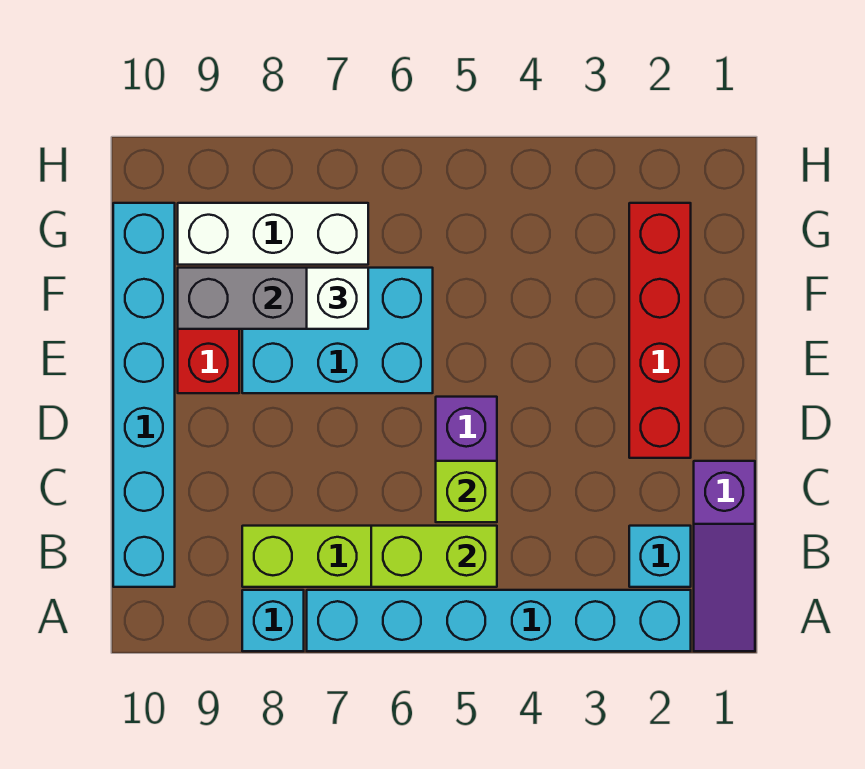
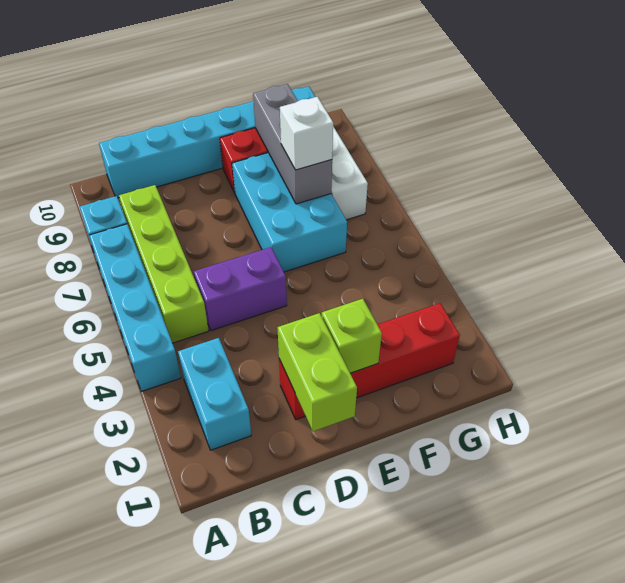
purple 1x3 slope [694,461,755,651] -> none
cyan 1x6 brick [307,590,691,651] -> cyan 1x4 brick [89,224,181,392]
cyan 1x1 brick [629,526,691,587] -> cyan 1x2 brick [178,338,251,450]
lime 1x2 brick [371,526,497,587] -> lime 1x2 brick moved to [277,313,357,431]
lime 1x1 brick [436,461,497,522] -> lime 1x1 brick moved to [322,299,382,373]

